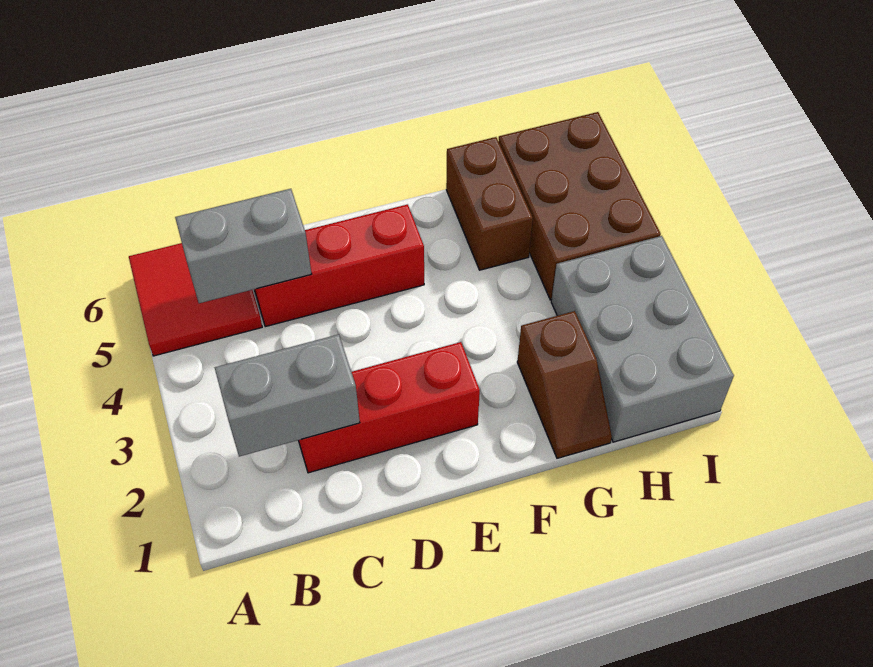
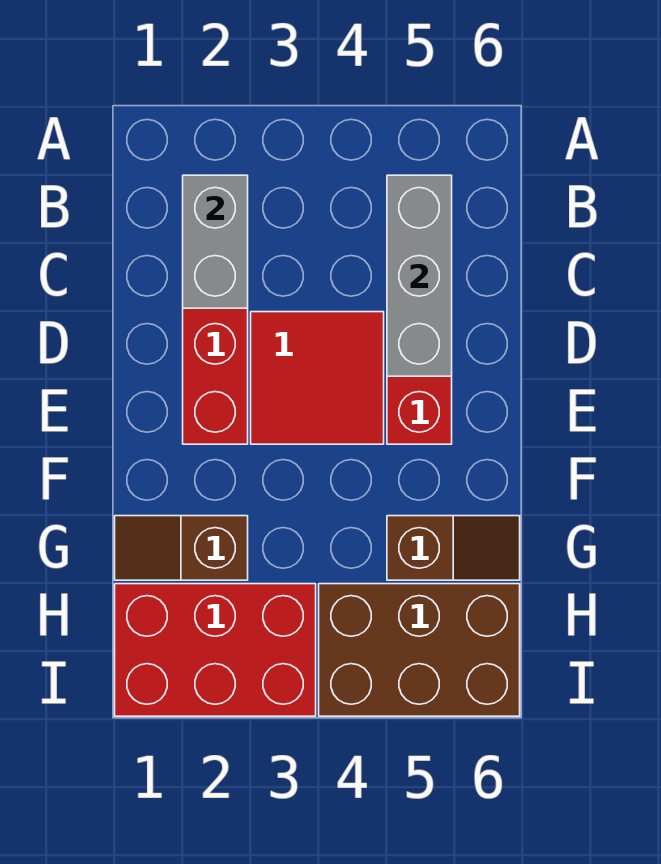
red 2x2 tile [129,243,262,356] -> red 2x2 tile moved to [251,312,384,444]
grey 1x2 brick [175,189,312,303] -> grey 1x3 brick [387,175,452,376]
brown 1x2 brick [446,137,533,270] -> brown 1x2 slope [387,516,520,580]
grey 2x3 brick [551,236,734,442] -> red 2x3 brick [115,584,316,716]

